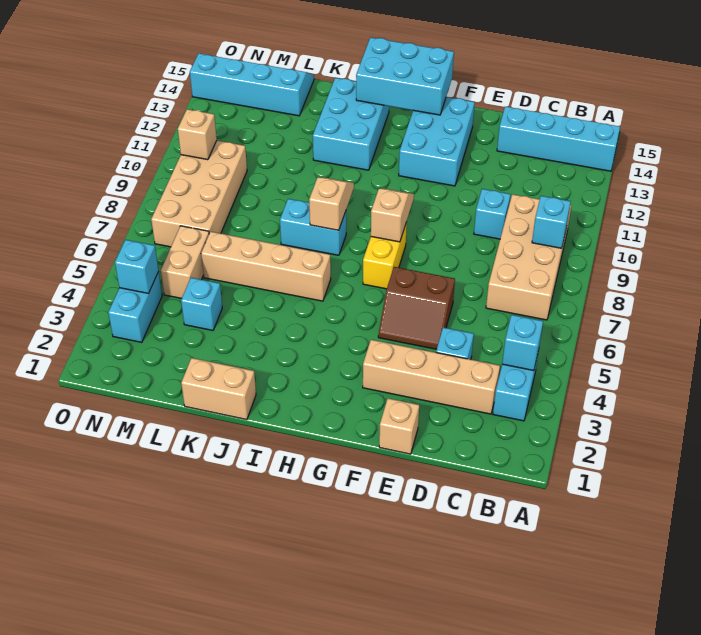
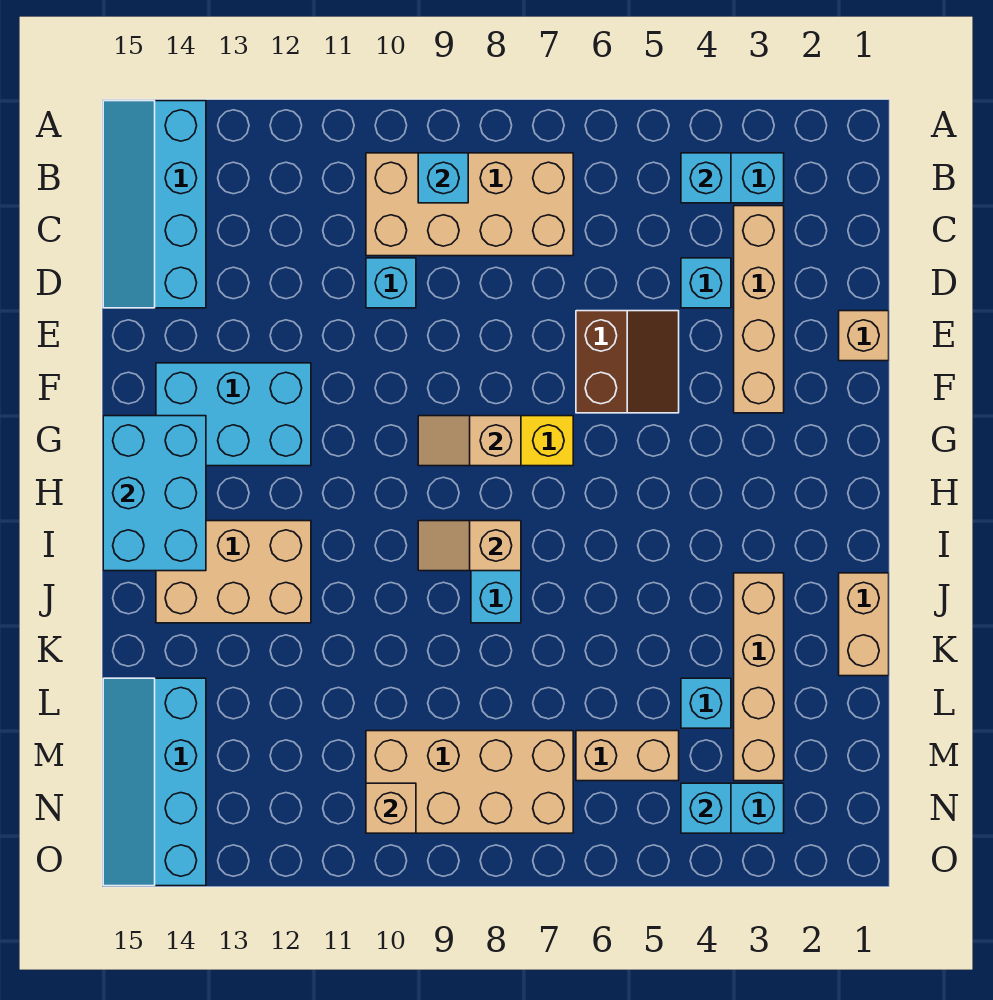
tan 1x4 brick [201,232,331,301] -> tan 1x4 brick moved to [734,573,784,781]
cyan 2x3 brick [313,78,389,170] -> tan 2x3 brick [156,521,311,623]

